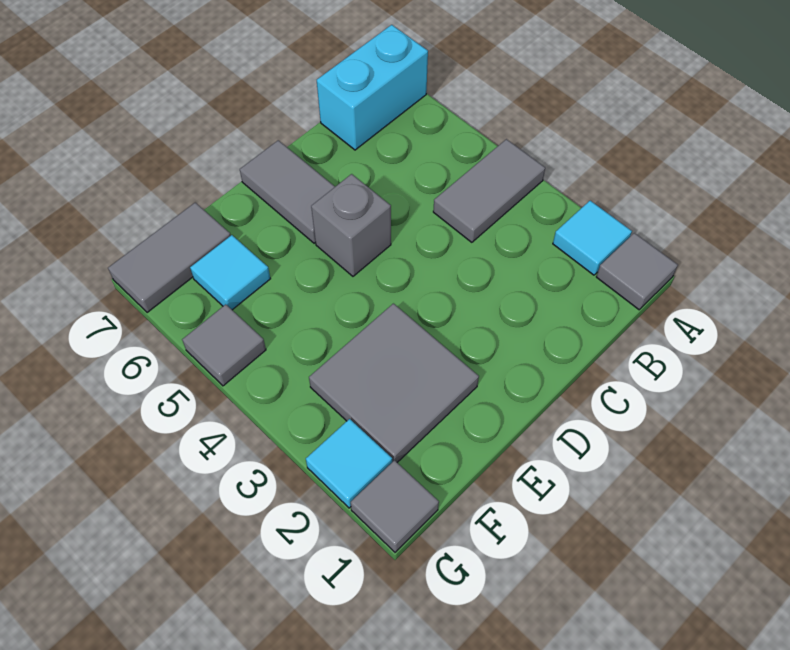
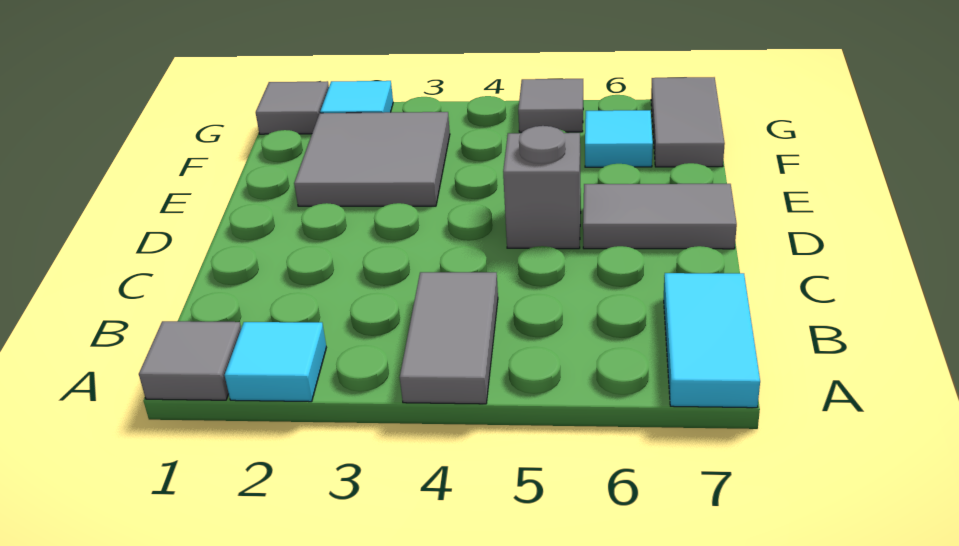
cyan 1x2 brick [317,25,428,150] -> cyan 1x2 tile [664,273,760,408]

